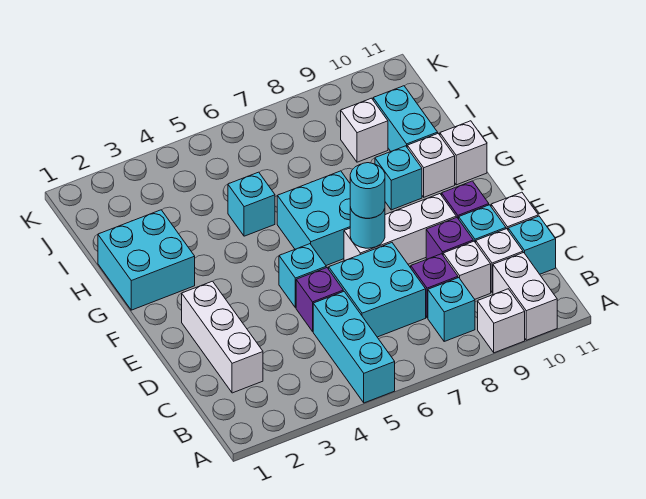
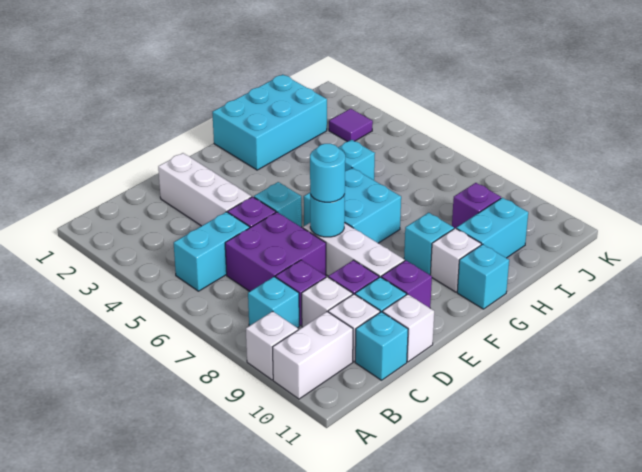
cyan 1x3 brick [313,291,395,403] -> cyan 1x2 brick [174,212,250,291]
white 1x3 brick [182,281,263,393] -> white 1x3 brick turned to [158,153,252,226]
cyan 2x2 brick [329,243,426,337] -> purple 2x2 brick [225,212,326,291]
cyan 2x2 brick [98,210,195,310] -> cyan 2x3 brick [212,74,327,170]
white 1x1 brick [440,121,487,185] -> cyan 1x1 brick [457,244,509,309]
white 1x1 brick [341,98,388,162] -> purple 1x1 brick [452,183,501,229]
none -> purple 1x1 tile [329,109,373,142]

